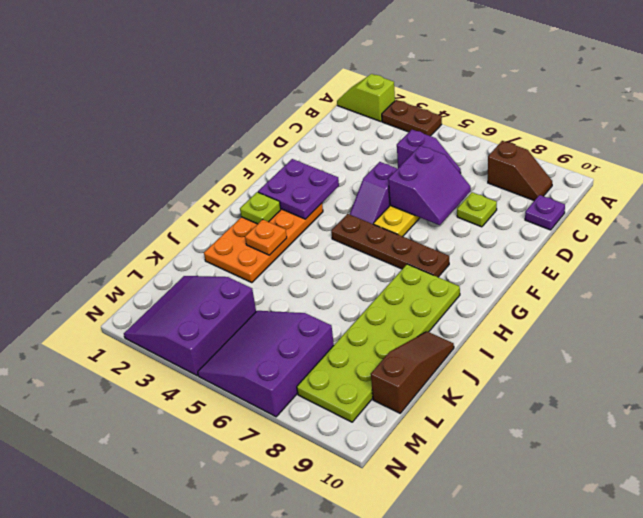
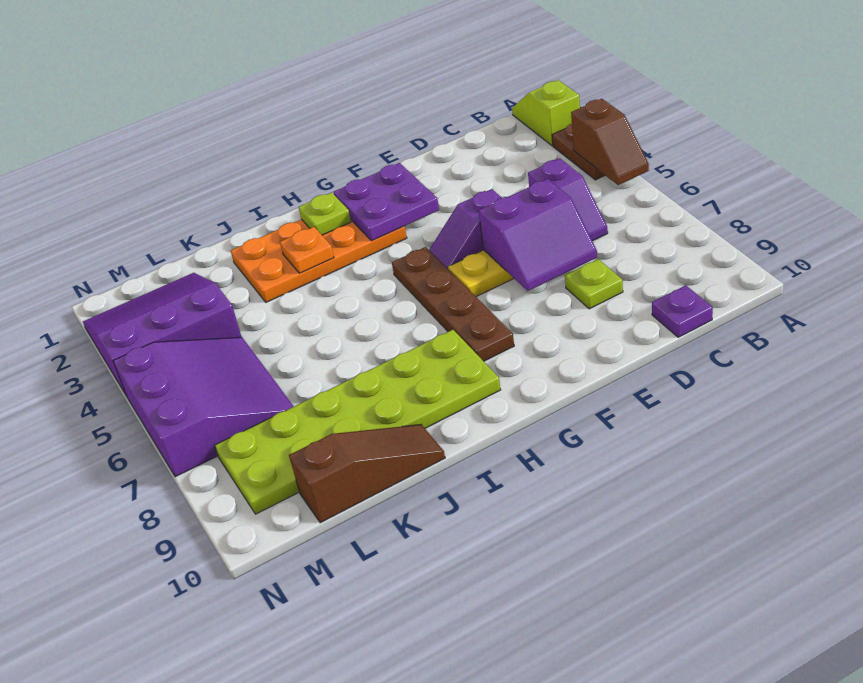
brown 1x2 slope [488,141,552,201] -> brown 1x2 slope moved to [571,99,649,185]
purple 3x3 slope [198,311,334,417] -> purple 3x3 slope turned to [113,337,294,477]

